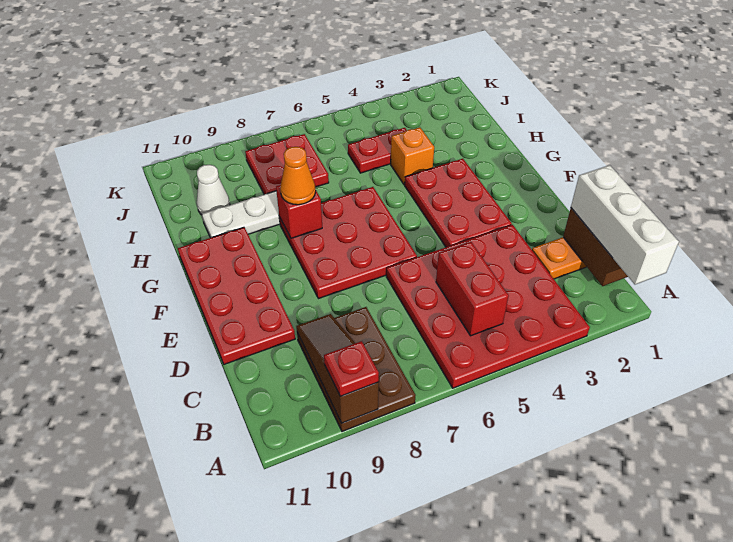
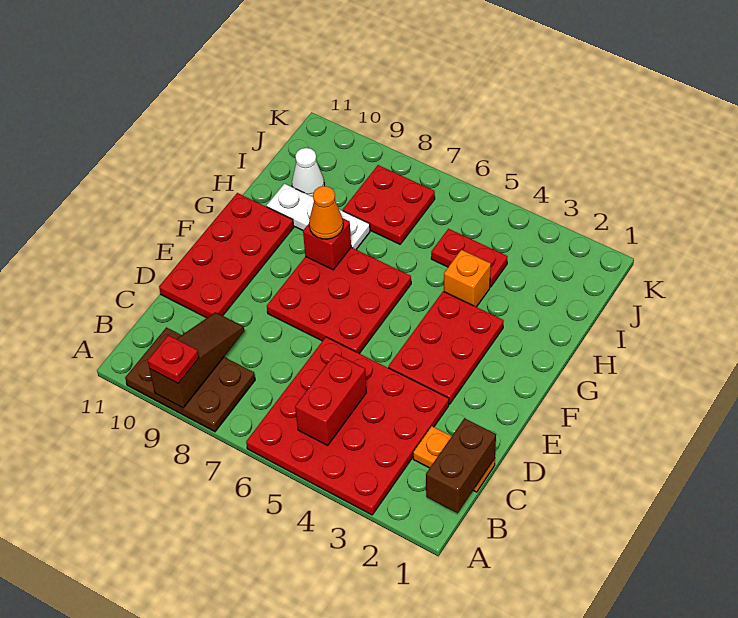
white 1x3 brick [571,165,679,285] -> none
brown 2x3 plate [297,307,416,432] -> brown 2x3 plate turned to [125,327,255,432]

